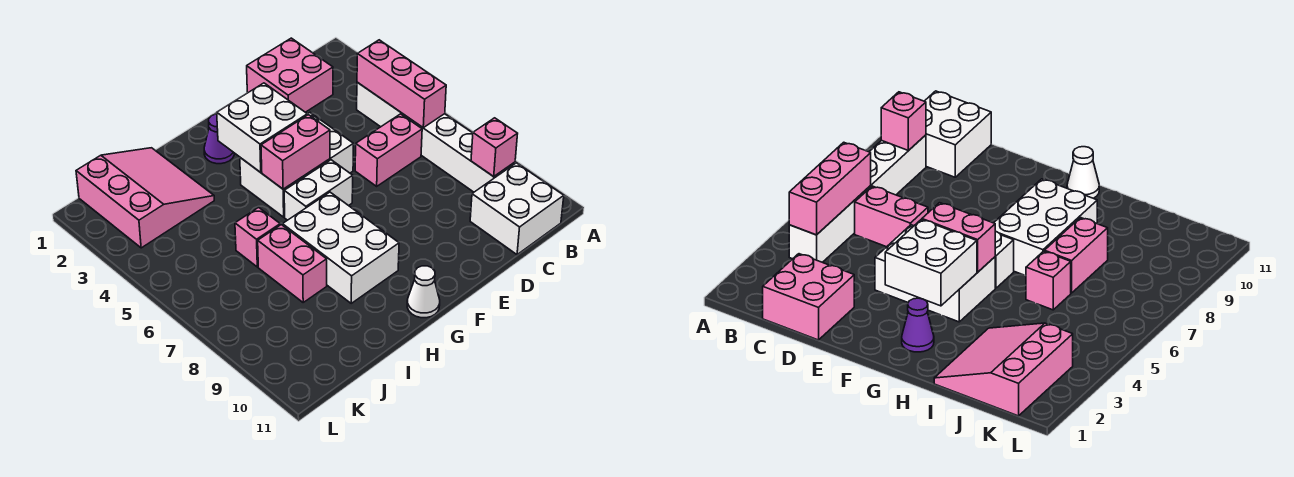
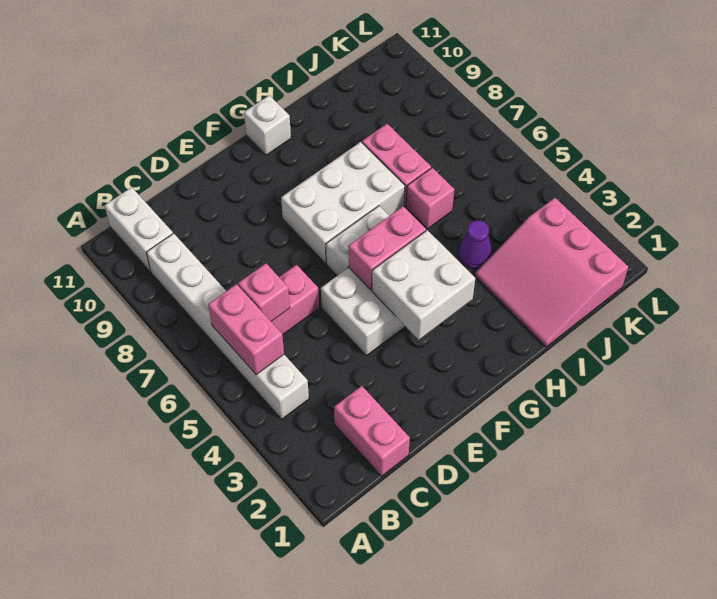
pink 1x3 brick [357,40,446,128] -> pink 1x2 brick [208,284,284,375]
pink 1x1 brick [471,118,518,176] -> pink 1x1 brick moved to [238,263,290,321]
white 2x2 brick [470,163,564,255] -> white 1x2 brick [105,187,173,272]
pink 2x2 brick [247,38,333,112] -> pink 1x2 brick [334,386,410,476]
purple 1x1 cone [204,114,234,164] -> purple 1x1 cone moved to [459,220,492,269]
white 2x3 brick [283,192,399,303] -> white 2x3 brick turned to [281,142,405,264]
white 1x1 cone [407,266,440,318] -> white 1x1 brick [244,95,291,155]

